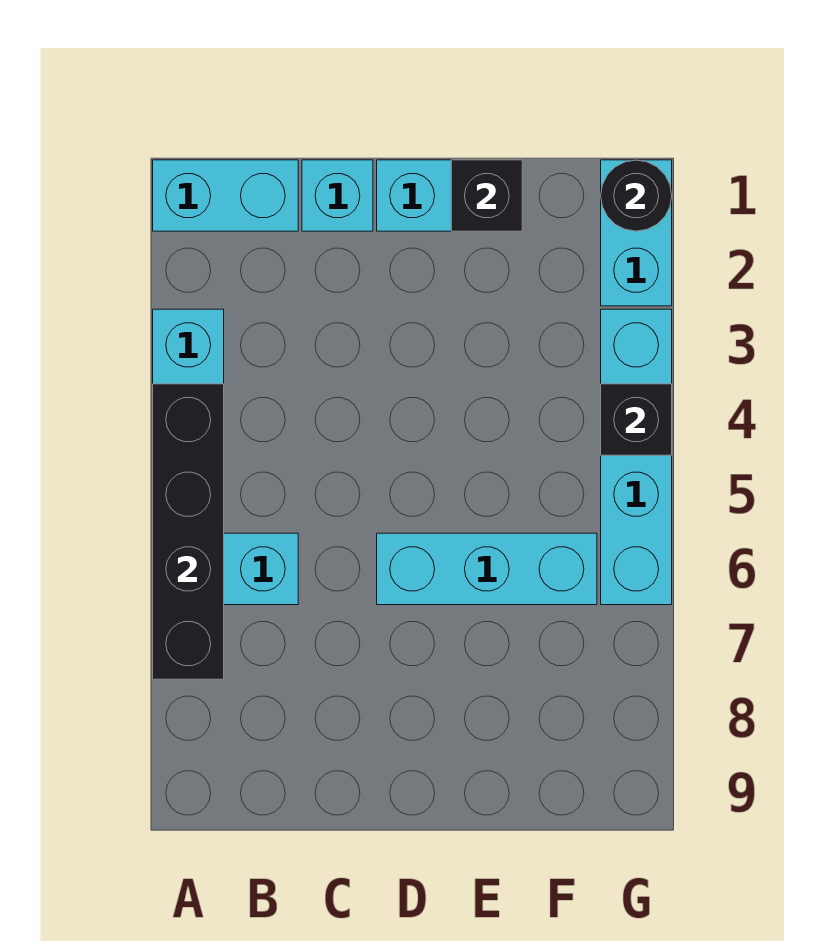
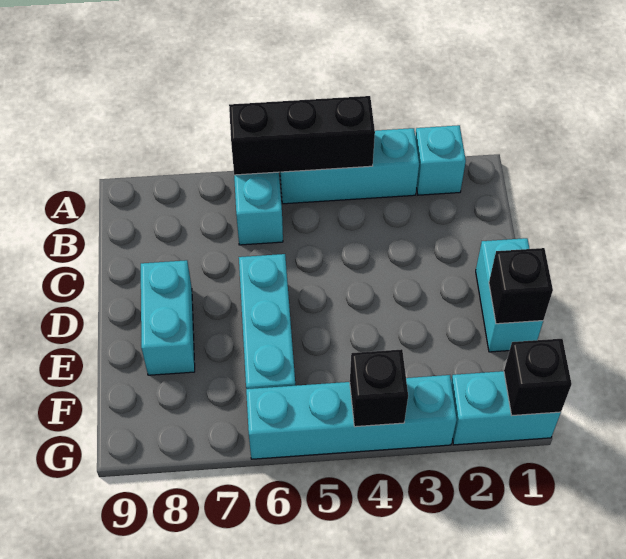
cyan 1x2 brick [153,160,298,231] -> cyan 1x2 brick moved to [141,260,195,375]
black 1x4 brick [153,384,224,679] -> black 1x3 brick [229,96,375,175]
cyan 1x1 brick [302,160,373,231] -> cyan 1x1 brick moved to [415,125,466,195]
black 1x1 round brick [601,160,672,231] -> black 1x1 brick [504,339,572,416]

